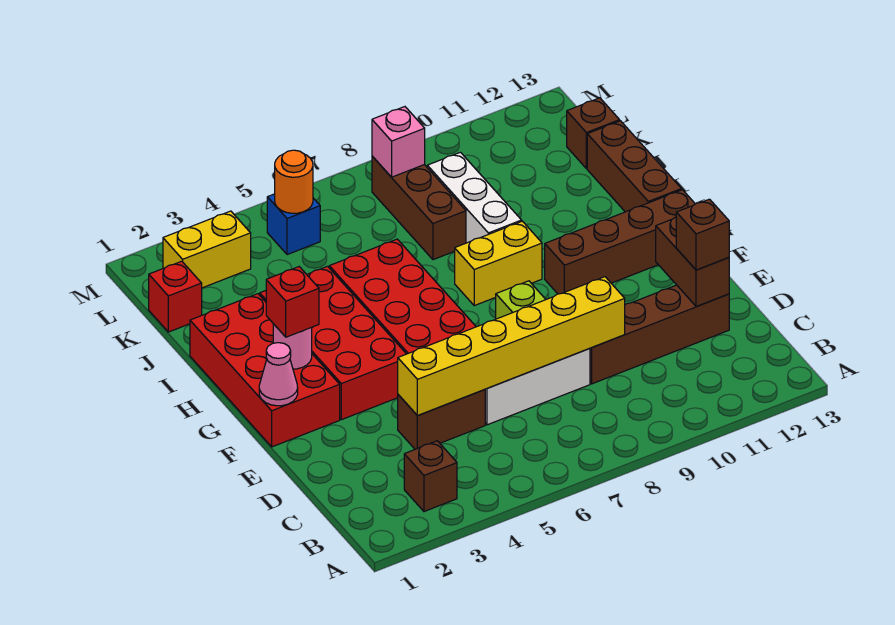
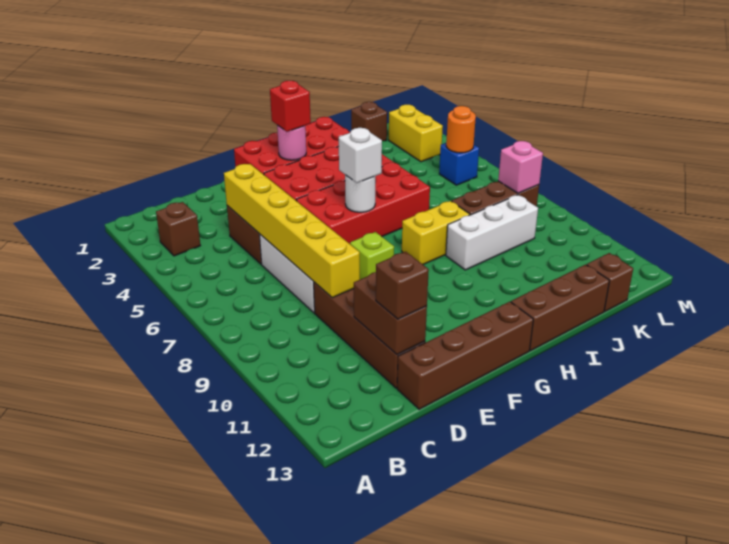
brown 1x2 brick [656,217,729,307] -> brown 1x2 brick turned to [354,272,427,355]
pink 1x1 cone [259,343,298,406] -> none
none -> white 1x1 round brick [345,175,375,212]
none -> white 1x1 brick [339,128,382,183]
brown 1x4 brick [545,190,695,294] -> brown 1x4 brick turned to [397,302,533,409]
yellow 1x2 brick [455,221,542,306] -> yellow 1x2 brick turned to [402,201,470,264]
red 1x1 brick [149,261,202,332] -> brown 1x1 brick [351,102,387,141]

